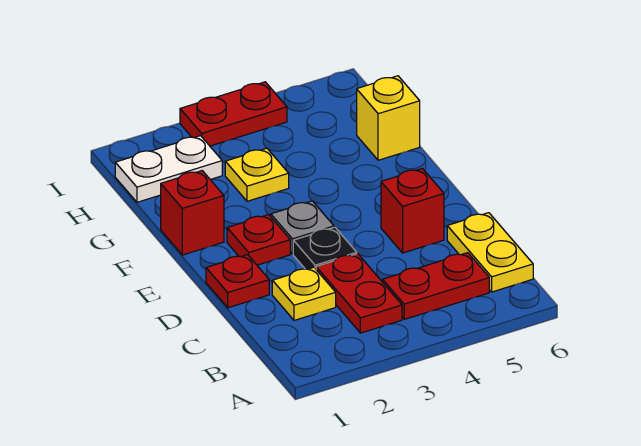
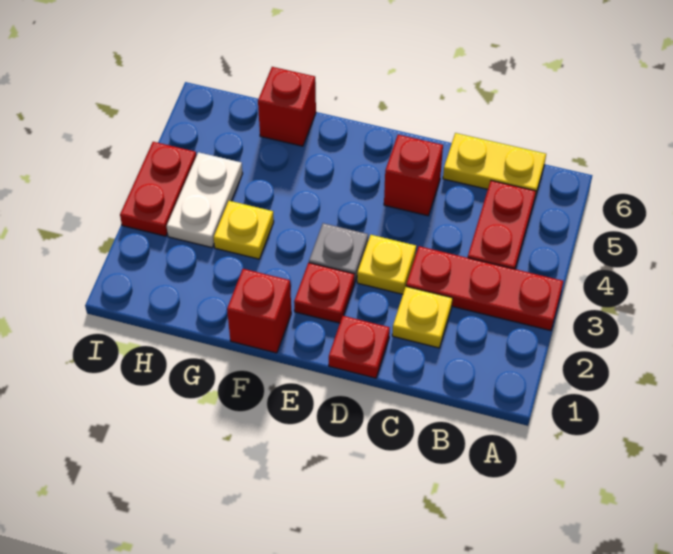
red 1x2 plate [316,254,402,333] -> red 1x3 plate [406,246,563,331]
black 1x1 plate [293,227,357,269] -> yellow 1x1 plate [357,235,416,294]
yellow 1x1 brick [357,76,420,160] -> red 1x1 brick [258,67,316,146]
white 1x2 plate [115,136,222,202] -> white 1x2 plate moved to [167,152,243,248]

